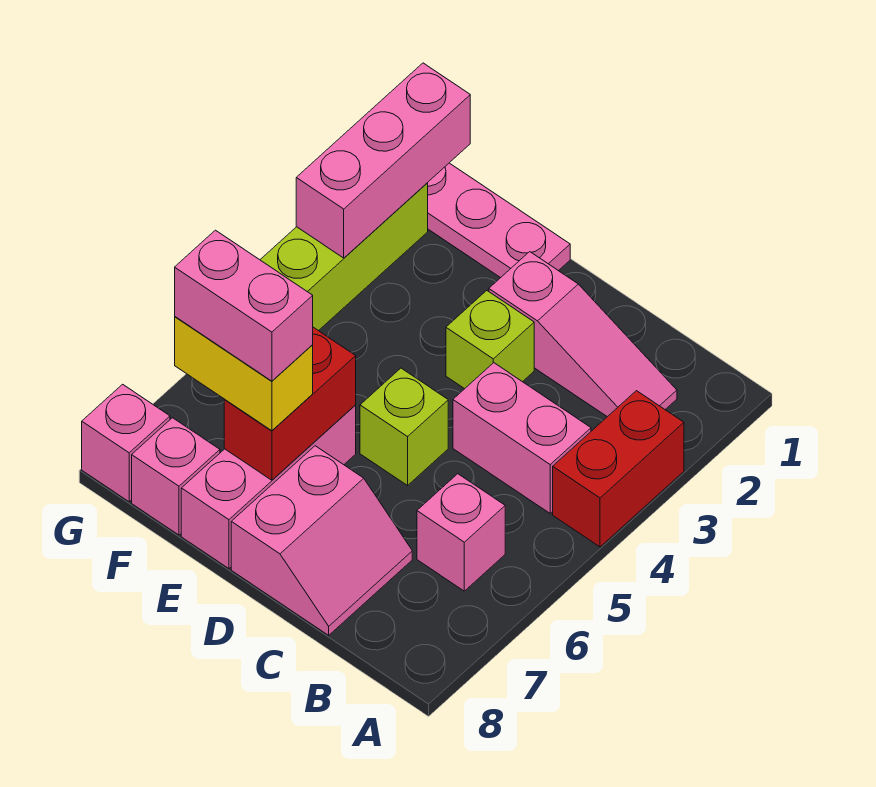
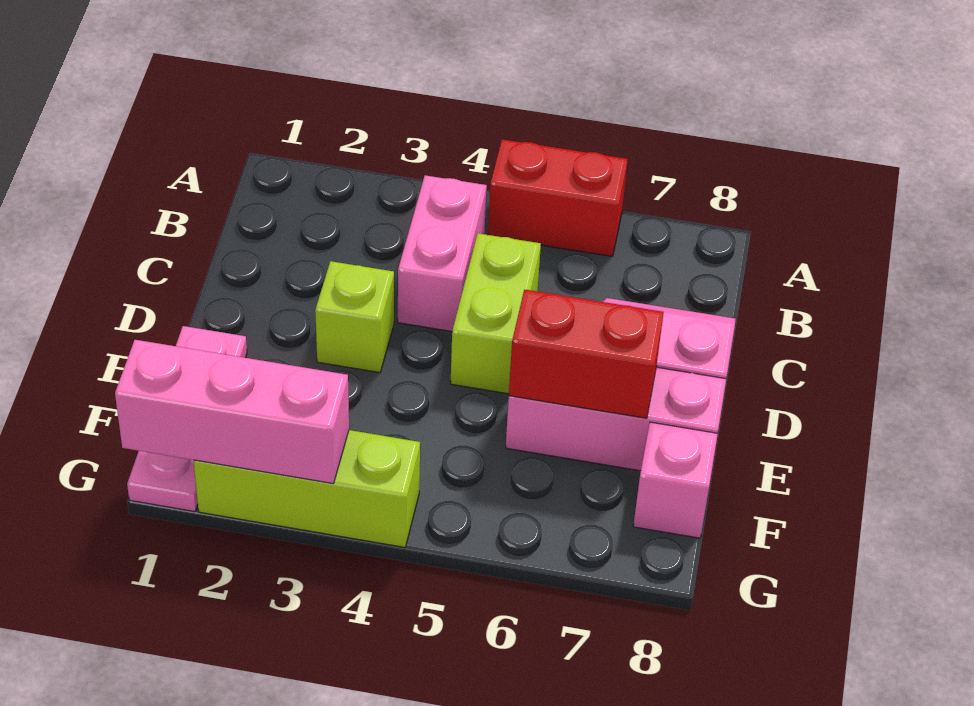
red 1x2 brick [553,391,684,547] -> red 1x2 brick moved to [488,139,628,256]
pink 1x3 slope [489,252,677,417] -> none
pink 1x1 brick [417,474,505,591] -> none
lime 1x1 brick [360,368,448,485] -> lime 1x2 brick [451,233,541,394]
yellow 1x2 brick [175,317,313,431] -> none
pink 1x2 brick [175,230,313,381] -> none
pink 1x1 brick [82,384,170,502] -> none

